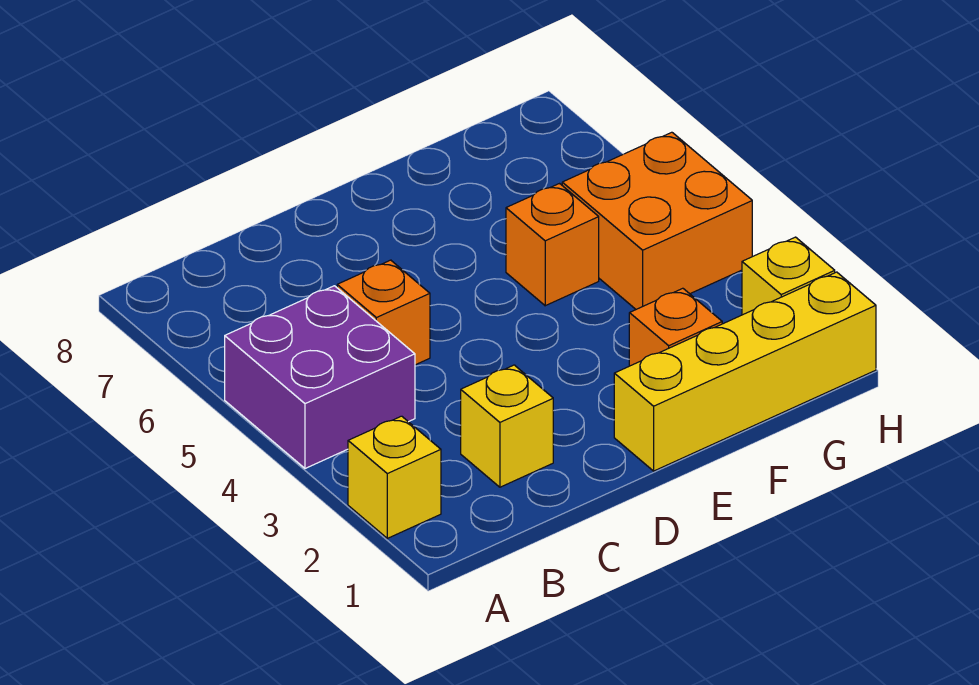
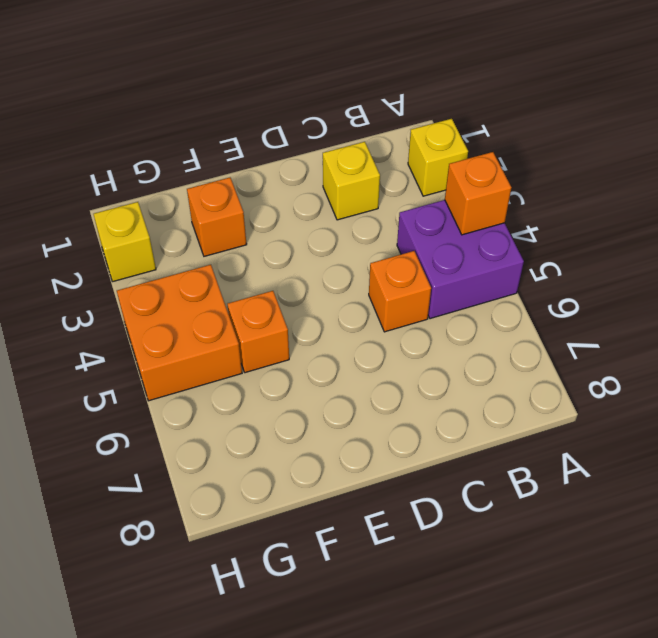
none -> orange 1x1 brick [445,152,511,235]
yellow 1x4 brick [614,272,876,471] -> none

